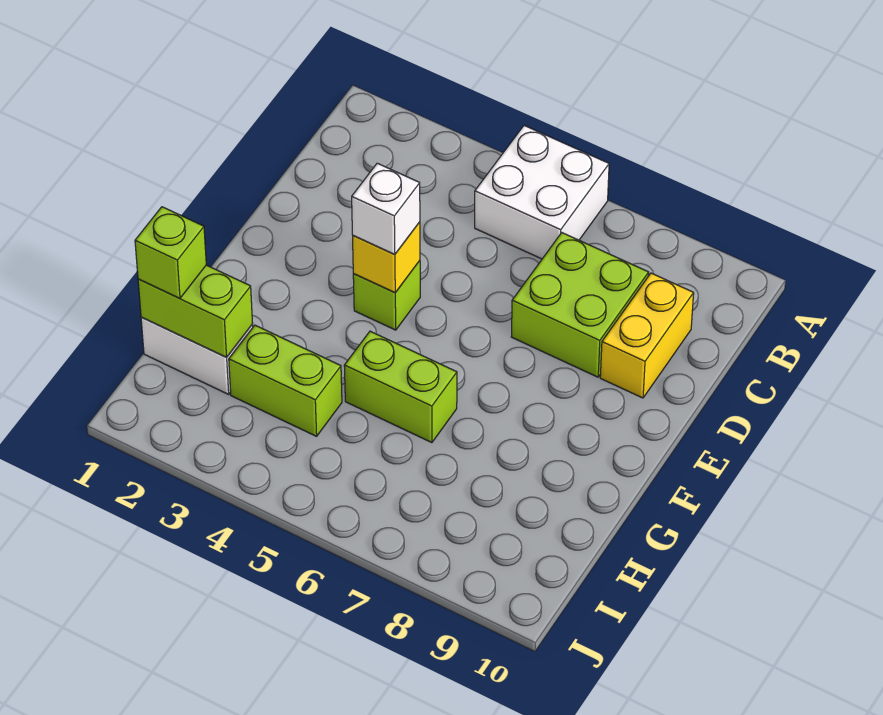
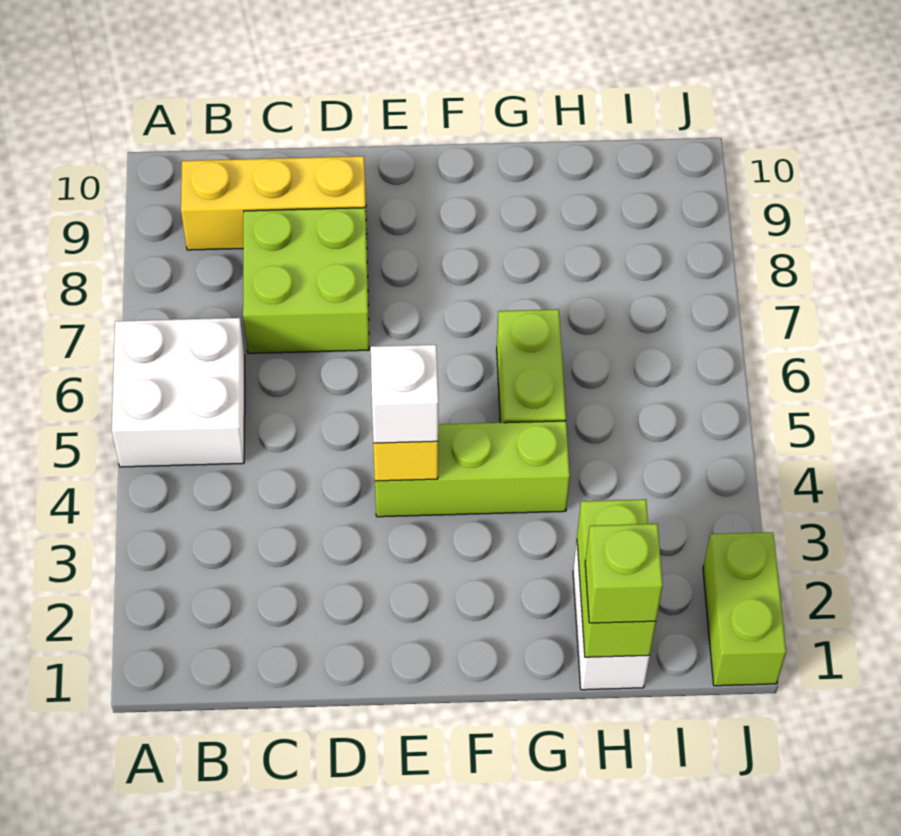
yellow 1x2 brick [600,273,694,398] -> yellow 1x3 brick [181,156,367,250]
lime 1x1 brick [353,261,420,330] -> lime 1x3 brick [375,421,570,517]
lime 1x2 brick [229,325,342,436] -> lime 1x2 brick moved to [703,532,786,686]

